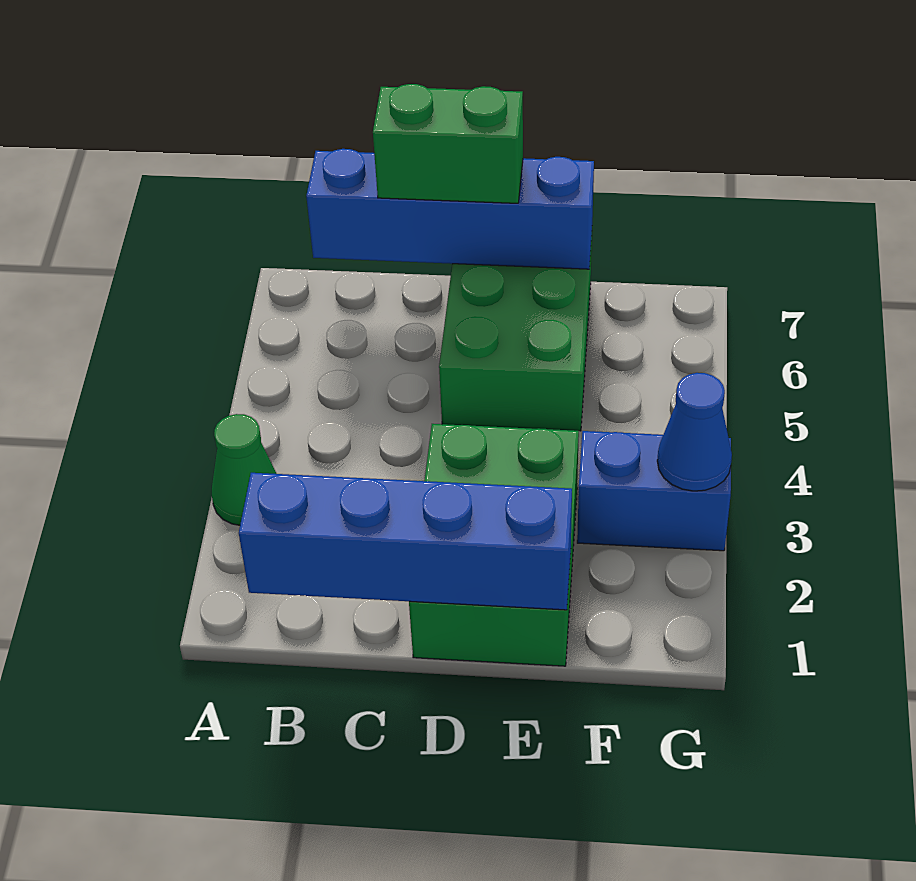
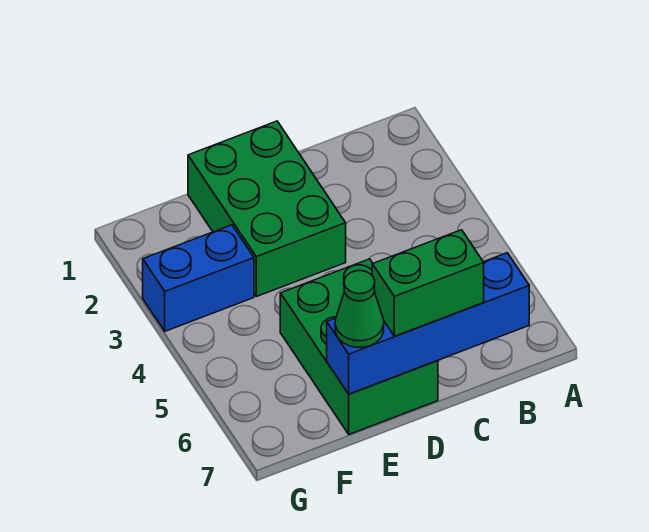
green 1x1 cone [212,414,277,525] -> green 1x1 cone moved to [335,271,384,347]
blue 1x4 brick [239,473,572,610] -> none
blue 1x1 cone [657,373,732,491] -> none

